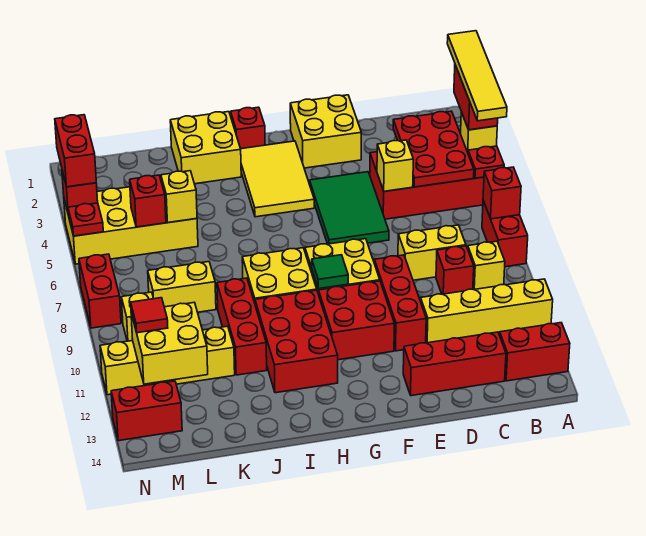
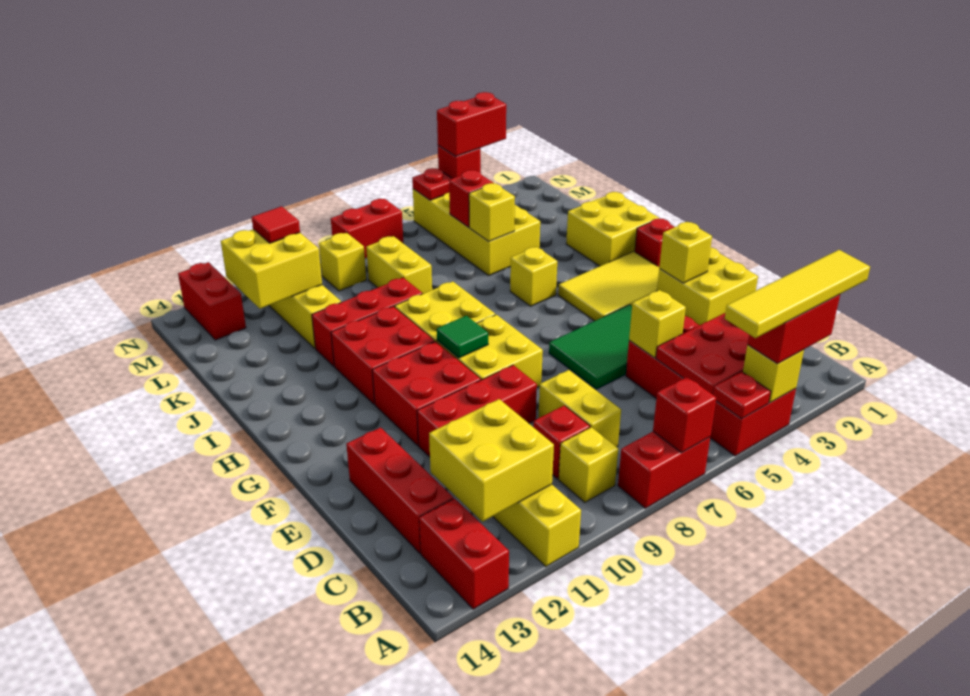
none -> yellow 2x2 brick [429,399,554,522]
none -> yellow 1x1 brick [659,222,712,283]
red 2x3 brick [255,290,338,393] -> red 2x2 brick [331,306,435,404]
none -> yellow 1x1 brick [510,247,557,306]

